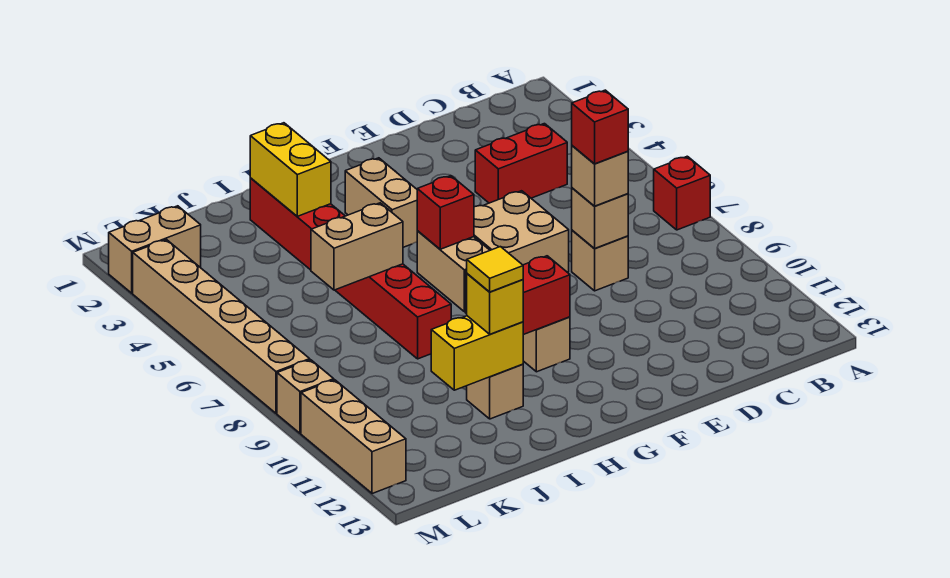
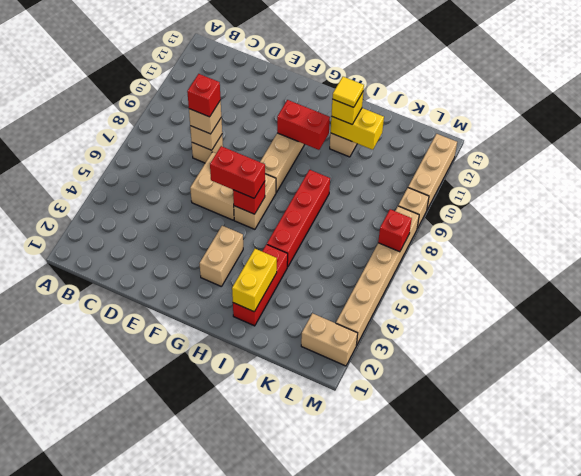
red 1x1 brick [654,156,710,230] -> red 1x1 brick moved to [378,209,412,252]
red 1x2 brick [475,124,567,203] -> red 1x2 brick moved to [210,146,265,198]
tan 1x2 brick [311,203,403,290] -> none

